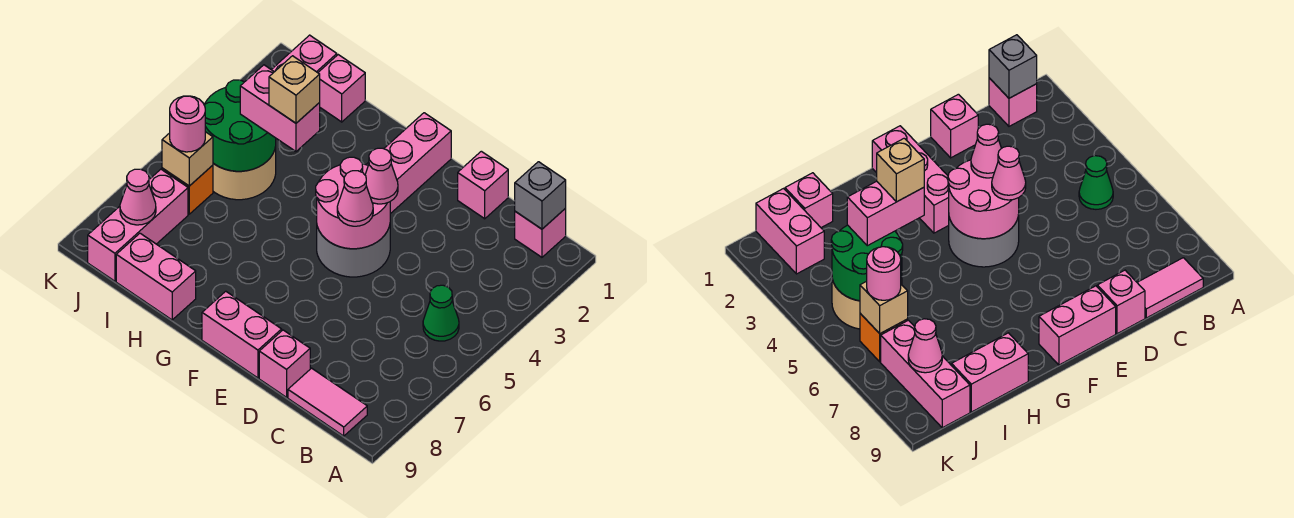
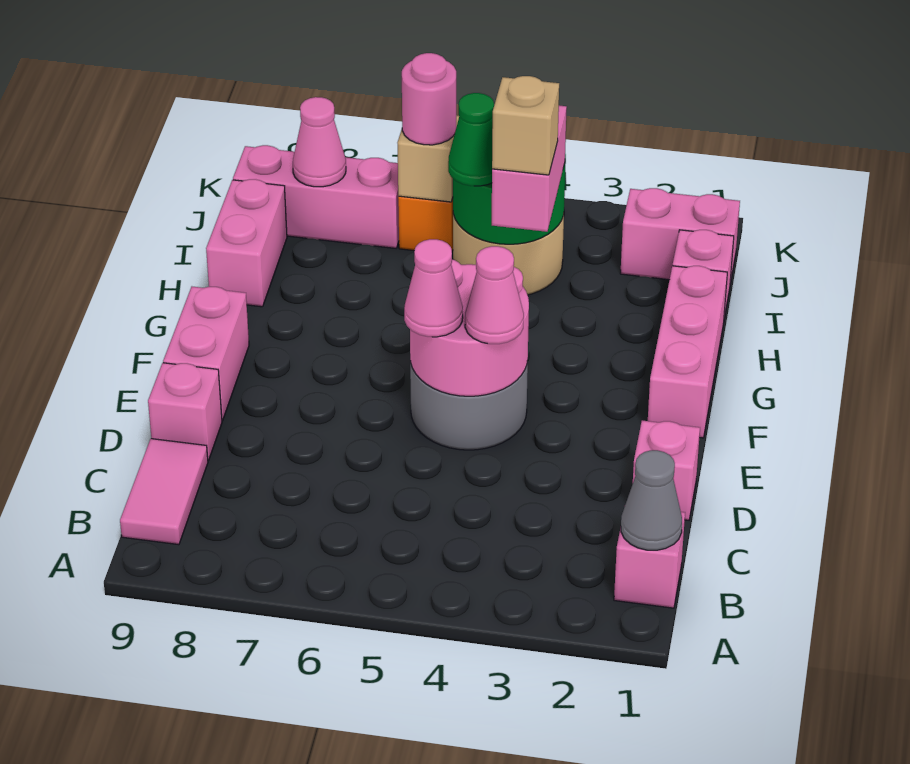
grey 1x1 brick [515,162,566,229] -> grey 1x1 cone [621,450,682,550]
green 1x1 cone [423,285,459,341] -> green 1x1 cone moved to [448,93,494,186]
pink 1x3 brick [366,113,451,214] -> pink 1x3 brick turned to [648,266,727,438]

